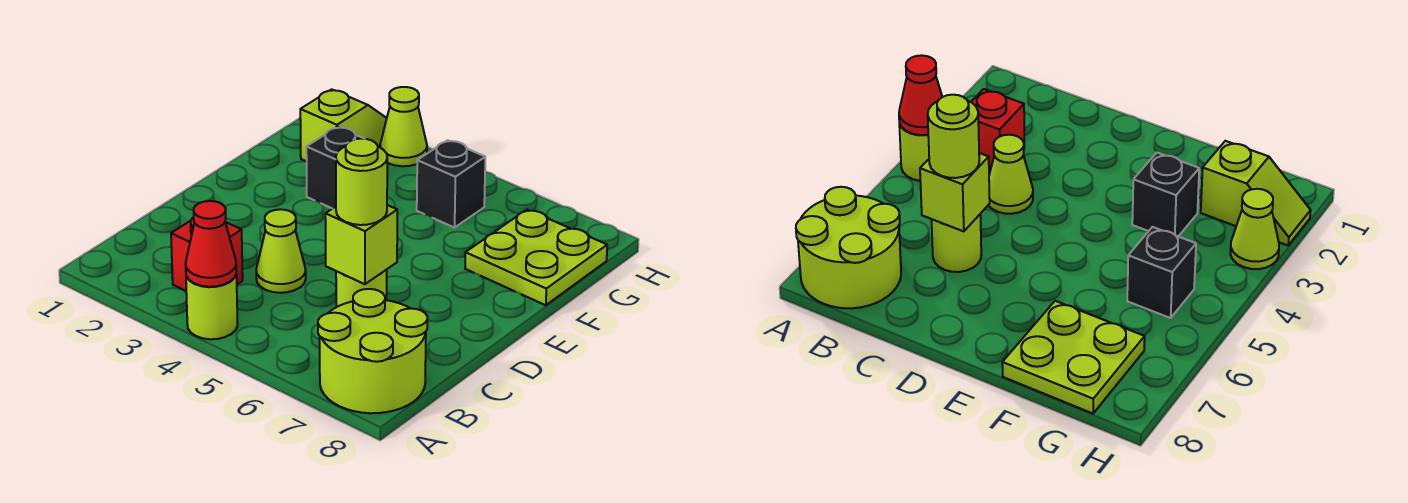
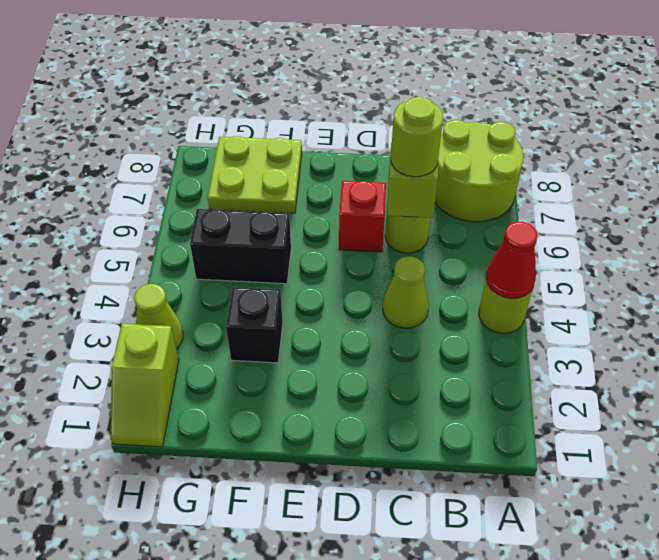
red 1x1 brick [171,217,243,291] -> red 1x1 brick moved to [339,181,386,252]
lime 1x2 slope [300,89,387,161] -> lime 1x2 slope turned to [111,323,179,447]
black 1x1 brick [417,140,485,228] -> black 1x2 brick [190,209,291,284]

